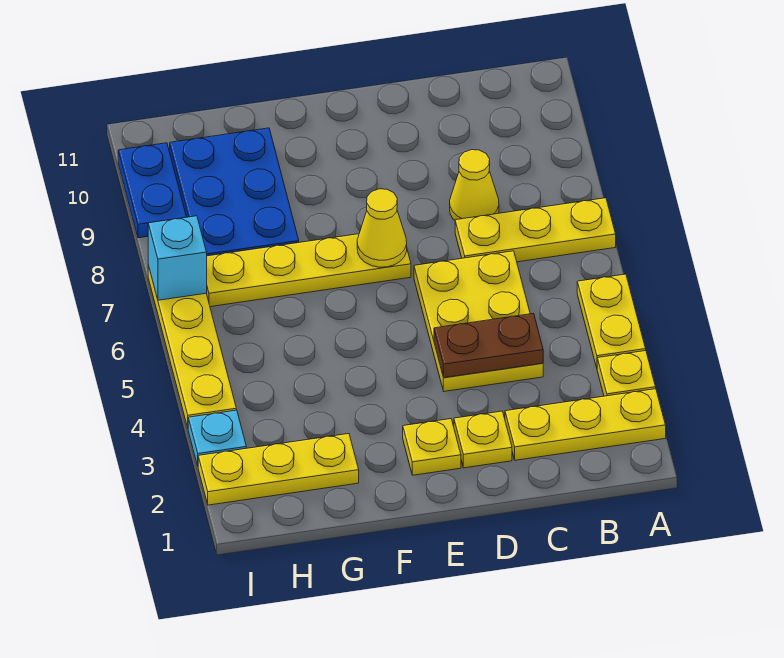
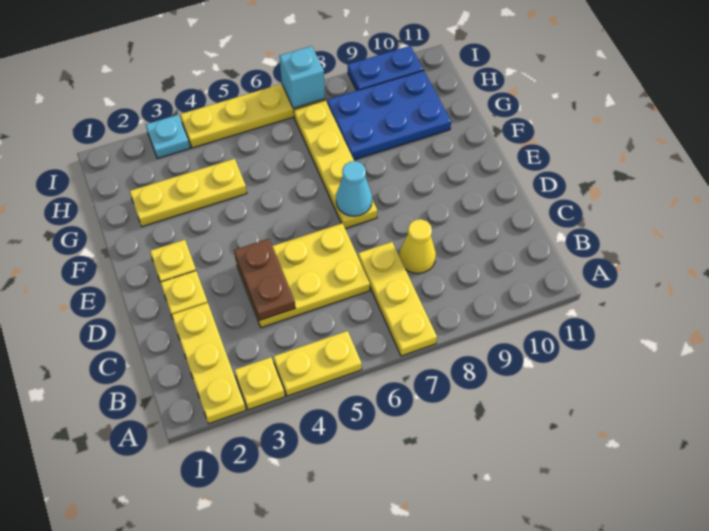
yellow 1x1 cone [357,189,407,267] -> cyan 1x1 cone [336,161,372,216]
yellow 1x3 plate [198,434,359,505] -> yellow 1x3 plate turned to [130,159,247,226]

